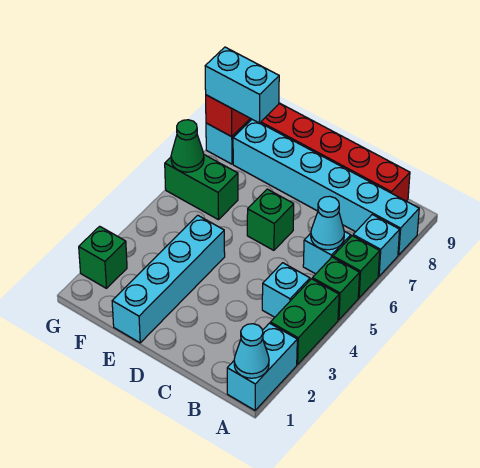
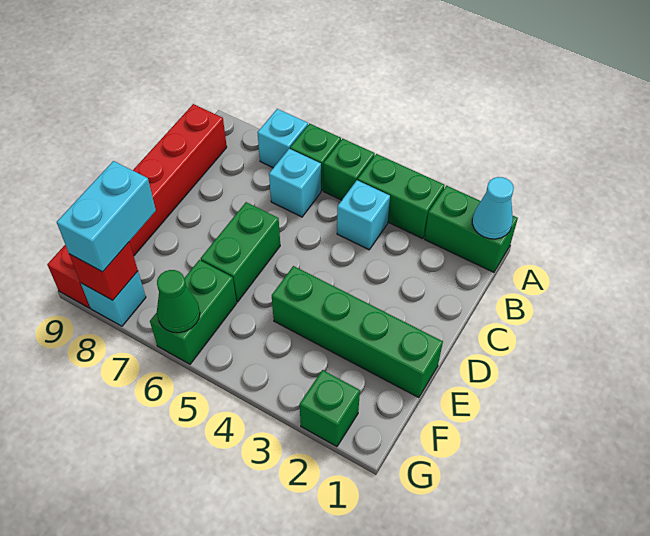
cyan 1x2 brick [227,323,297,410] -> green 1x2 brick [425,186,518,272]
cyan 1x6 brick [233,120,419,255] -> none
cyan 1x1 cone [311,196,344,250] -> none
green 1x1 brick [247,189,294,250] -> green 1x2 brick [201,202,280,302]
cyan 1x4 brick [112,215,225,343] -> green 1x4 brick [272,266,443,398]

